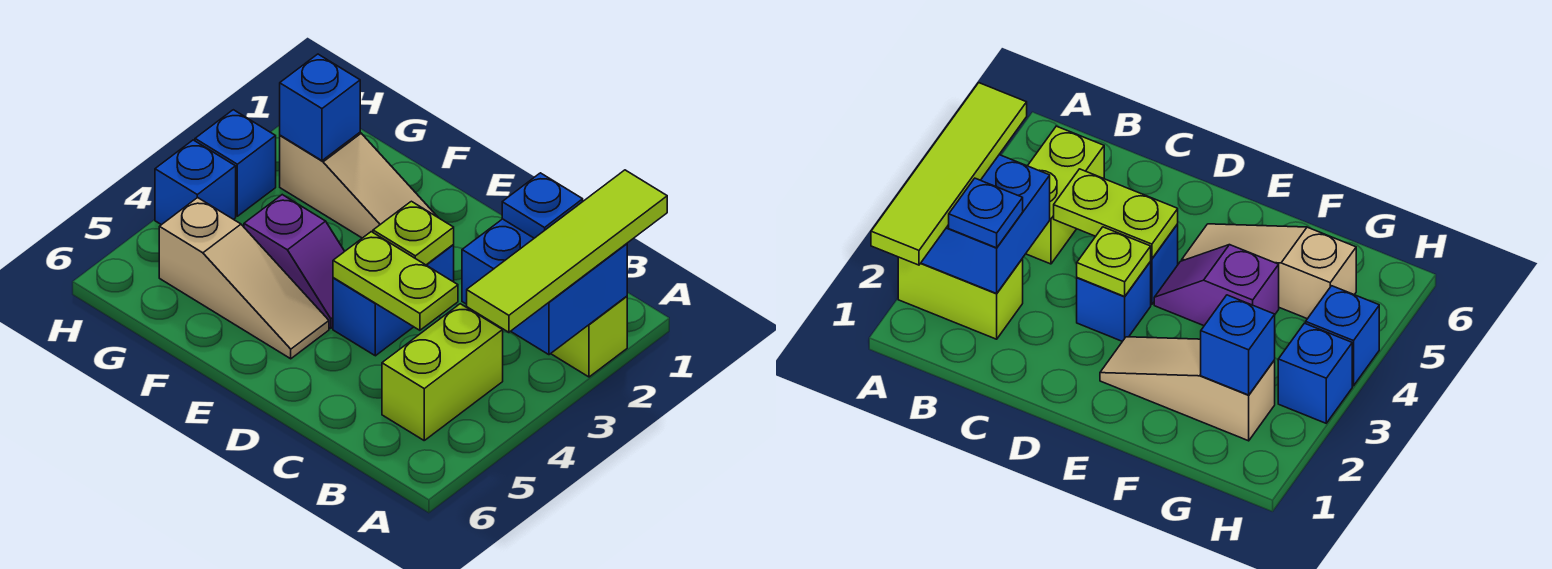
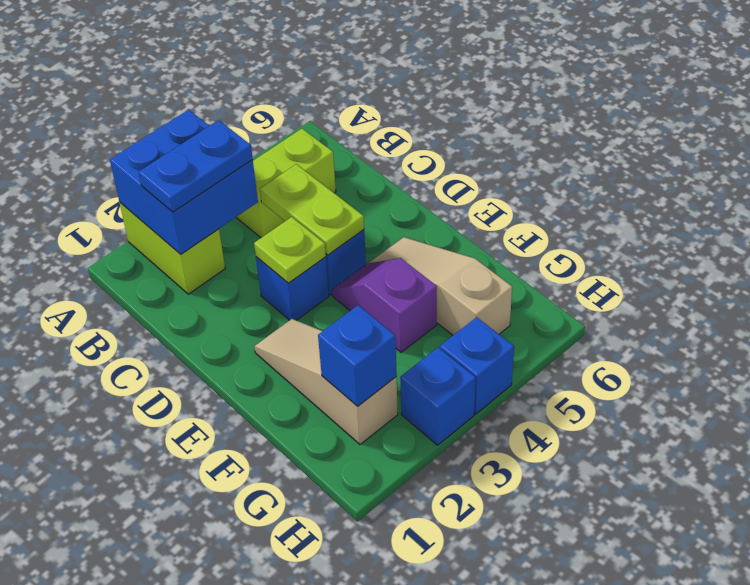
lime 1x4 tile [467,170,667,332] -> none
blue 1x1 plate [502,173,583,238] -> blue 1x2 plate [139,120,253,212]

